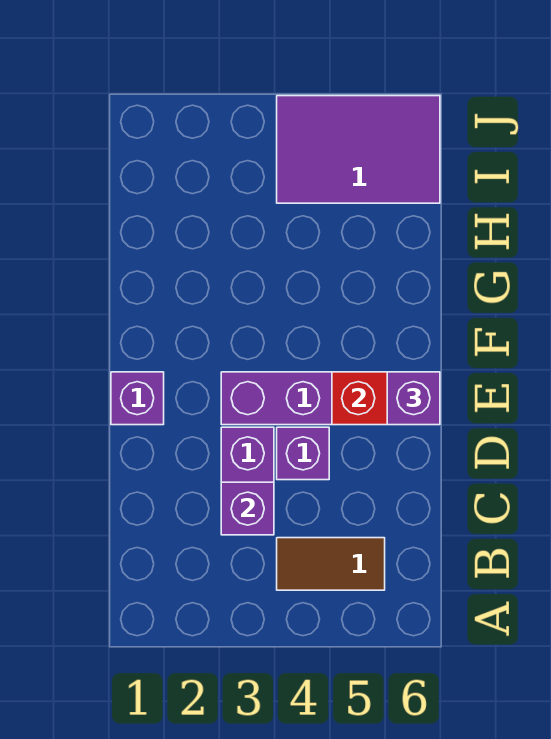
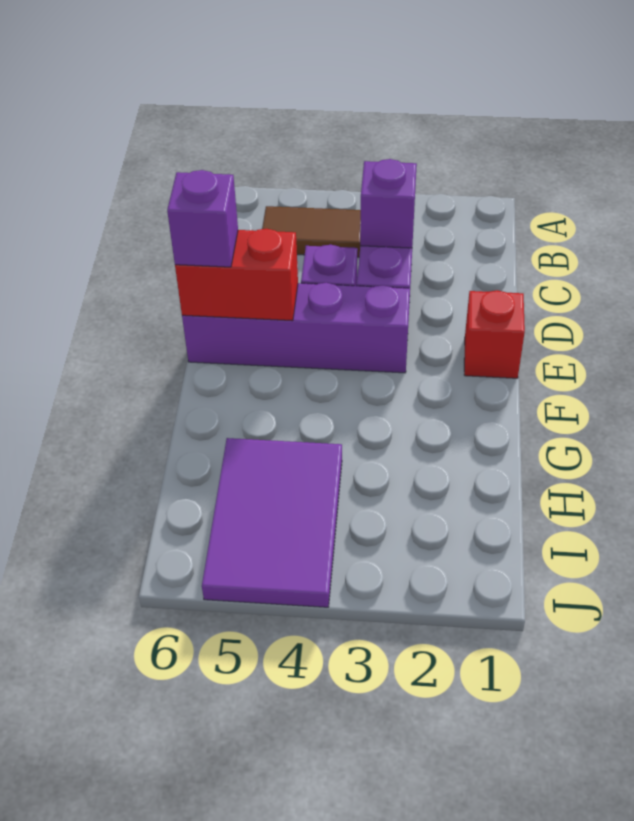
purple 1x1 brick [111,372,164,425] -> red 1x1 brick [464,290,525,378]
purple 2x3 tile [277,96,440,203] -> purple 2x3 tile turned to [202,438,342,607]

